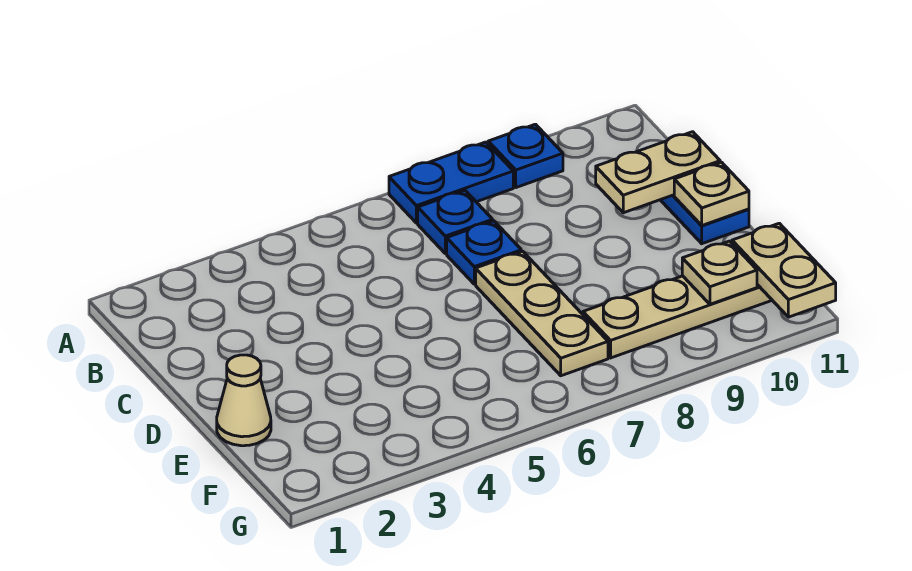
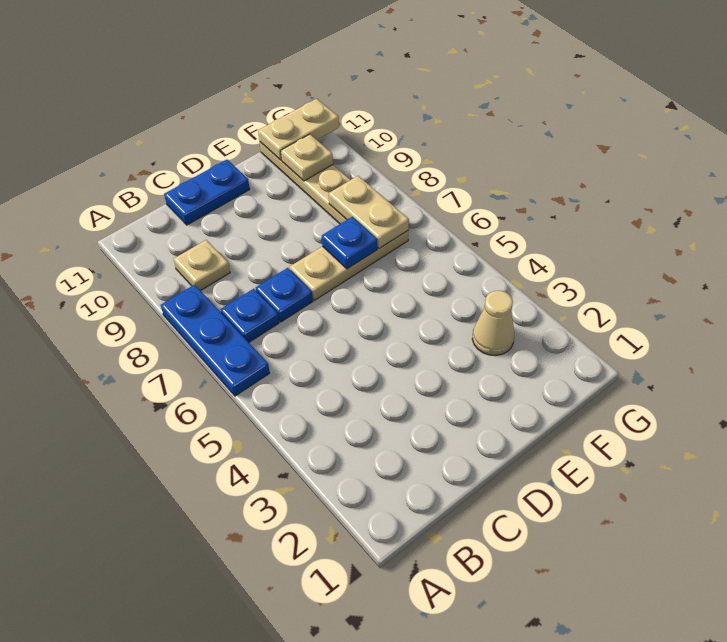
blue 1x2 plate [389,142,513,223] -> blue 1x3 plate [161,285,270,396]
blue 1x1 plate [488,124,563,188] -> blue 1x1 plate moved to [322,217,377,269]
tan 1x2 plate [596,132,720,213] -> tan 1x2 plate moved to [329,176,409,249]
tan 1x1 plate [674,162,749,225] -> tan 1x1 plate moved to [174,240,230,291]
tan 1x1 cone [217,355,271,446] -> tan 1x1 cone moved to [472,291,514,356]

